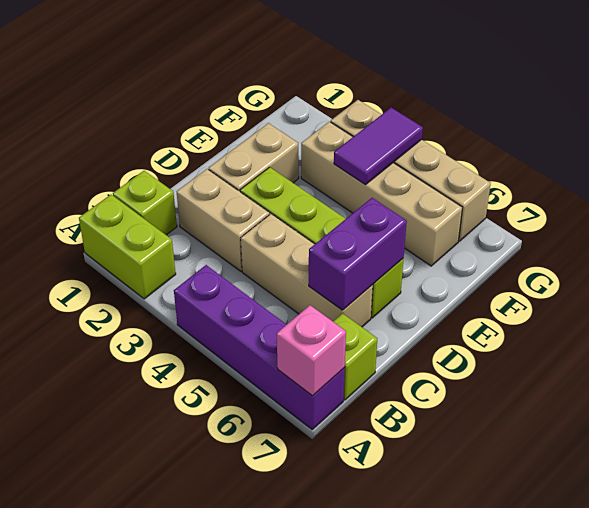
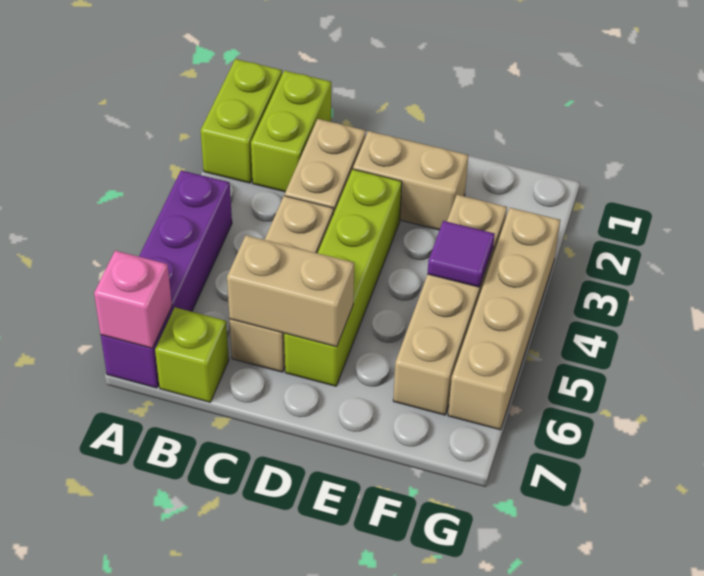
lime 1x1 brick [113,171,177,235] -> lime 1x2 brick [251,71,331,192]
purple 1x2 brick [309,198,407,310] -> tan 1x2 brick [227,235,354,347]
purple 1x2 tile [334,108,423,185] -> purple 1x1 tile [428,221,495,287]

